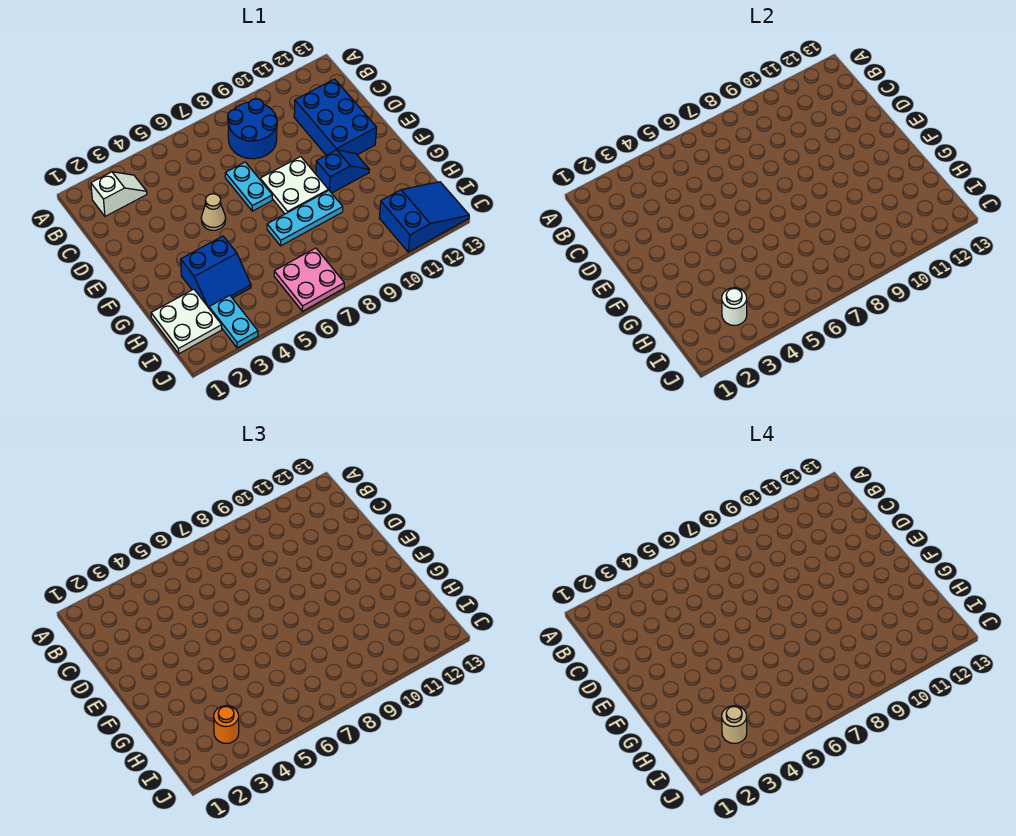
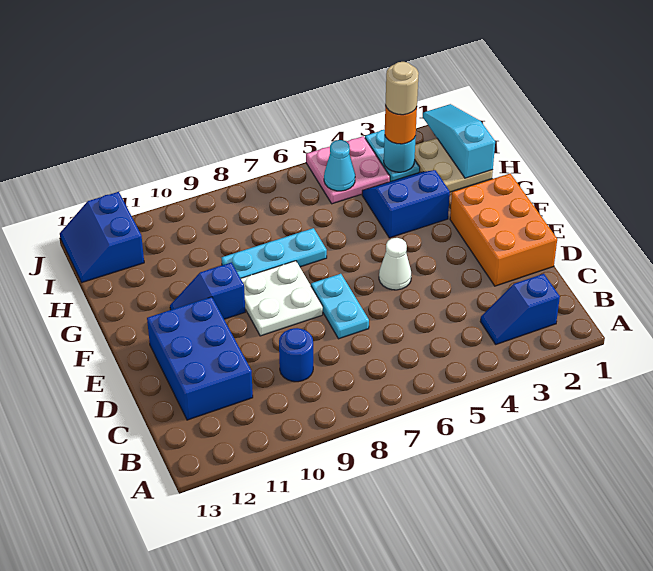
white 1x2 slope [91,172,147,216] -> blue 1x2 slope [480,274,560,344]
blue 2x2 round brick [228,99,277,159] -> blue 1x1 round brick [279,328,313,382]
none -> orange 2x3 brick [450,173,557,286]
tan 1x1 cone [201,194,226,230] -> white 1x1 cone [379,238,411,290]
white 2x2 plate [151,289,222,354] -> tan 2x2 plate [414,138,493,192]
none -> cyan 1x3 slope [423,104,495,178]
white 1x1 round brick [722,288,747,325] -> cyan 1x1 round brick [384,136,416,172]
none -> cyan 1x1 cone [324,140,355,191]
pink 2x2 plate [274,248,344,311] -> pink 2x2 plate moved to [306,136,390,204]
blue 2x3 slope [379,182,469,252] -> blue 2x2 slope [60,192,144,282]

